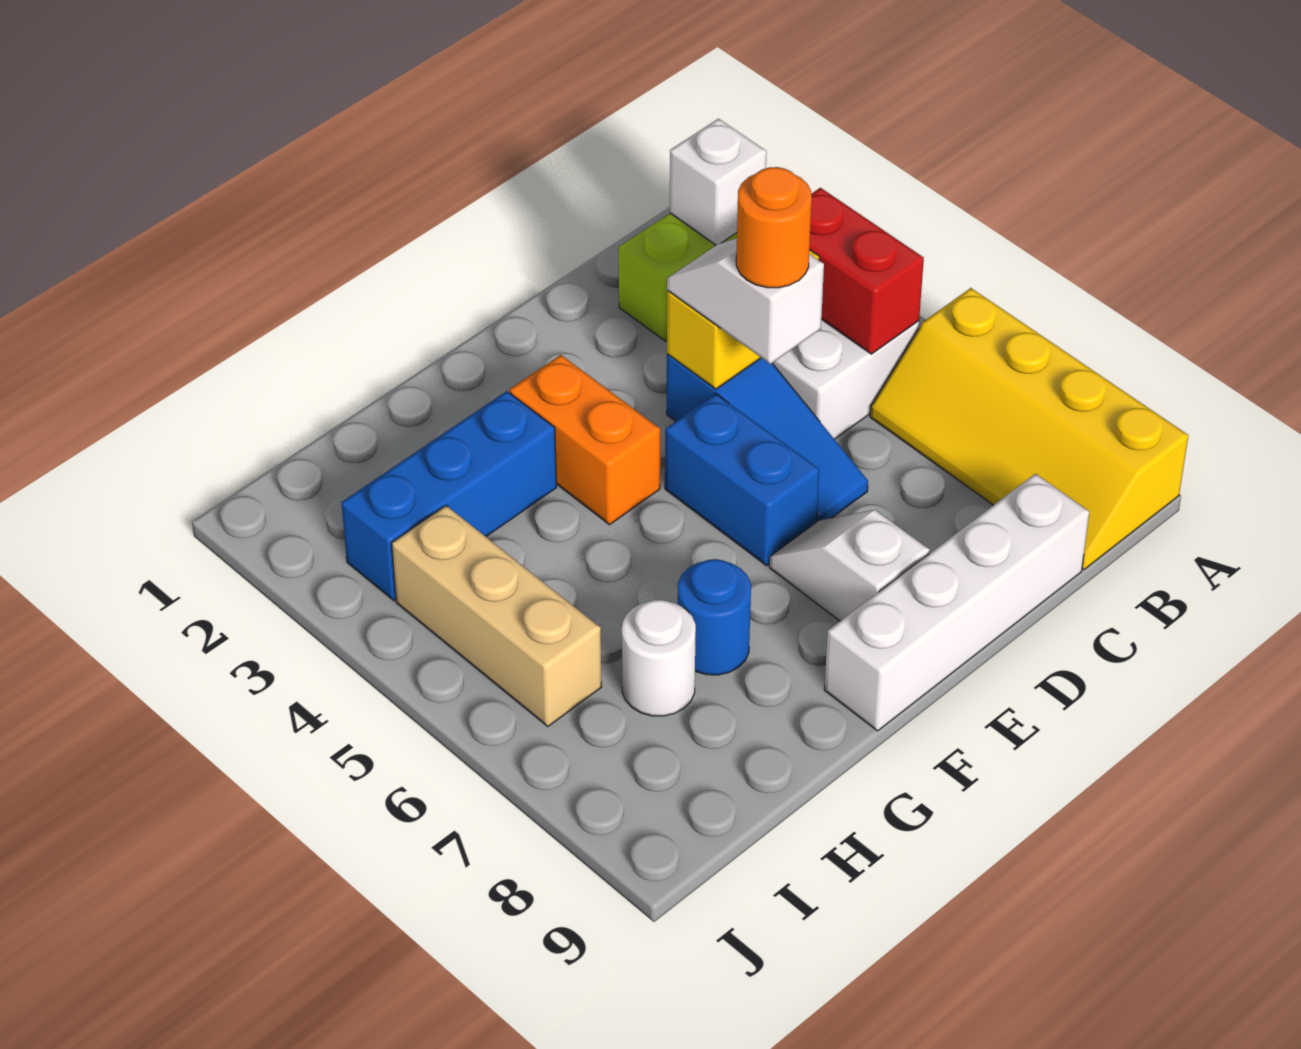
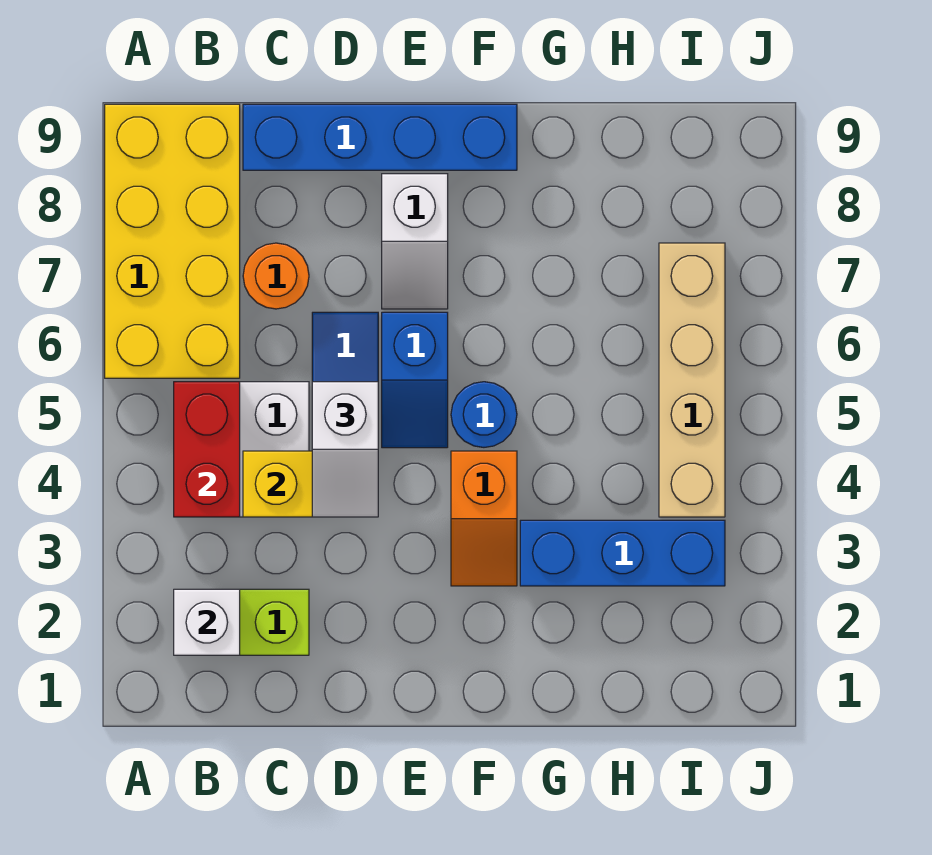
yellow 2x4 slope [870,288,1188,570] -> yellow 2x4 brick [105,104,240,378]
white 1x4 brick [825,474,1089,731] -> blue 1x4 brick [243,104,517,170]
orange 1x1 round brick [736,167,812,288] -> orange 1x1 round brick moved to [243,243,309,309]
blue 1x2 brick [665,394,819,565] -> blue 1x2 slope [382,312,448,448]
orange 1x2 brick [509,355,660,525] -> orange 1x2 slope [451,451,517,586]
blue 1x1 round brick [678,559,751,675] -> blue 1x1 round brick moved to [451,382,517,447]
white 1x1 round brick [622,600,696,716] -> none
tan 1x3 brick [392,506,601,727] -> tan 1x4 brick [659,243,725,517]

